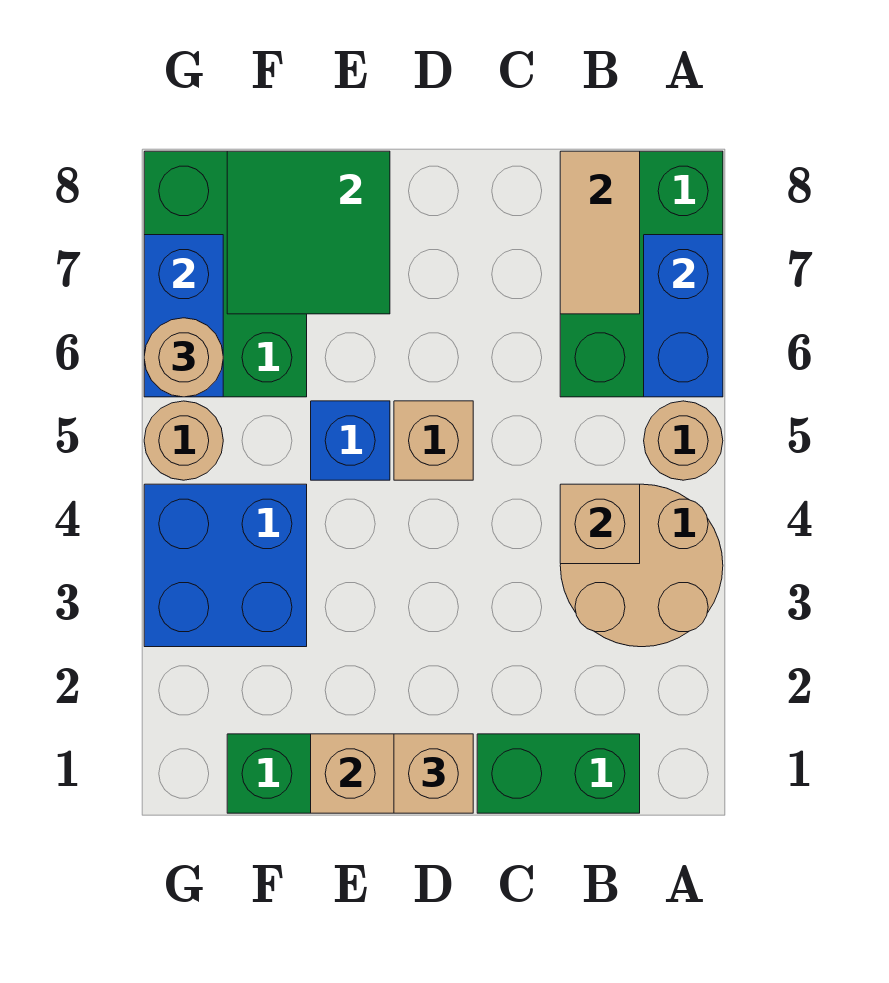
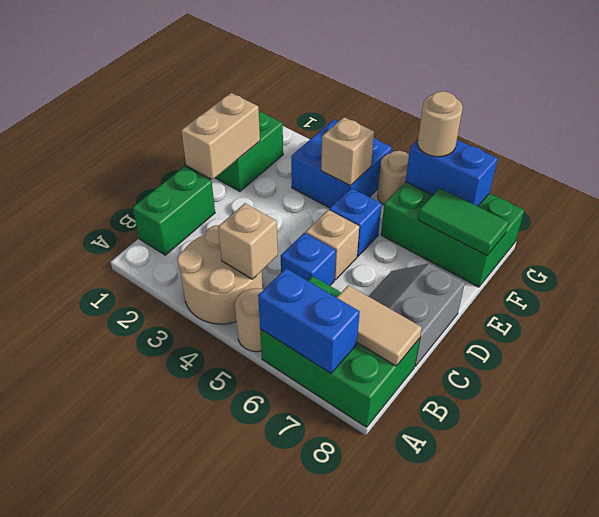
none -> blue 1x1 brick [281,233,336,286]
none -> grey 2x2 slope [369,264,465,366]
tan 1x1 brick [394,734,473,813] -> tan 1x1 brick moved to [321,117,374,186]
green 2x2 tile [227,151,390,314] -> green 1x2 tile [418,188,509,255]

